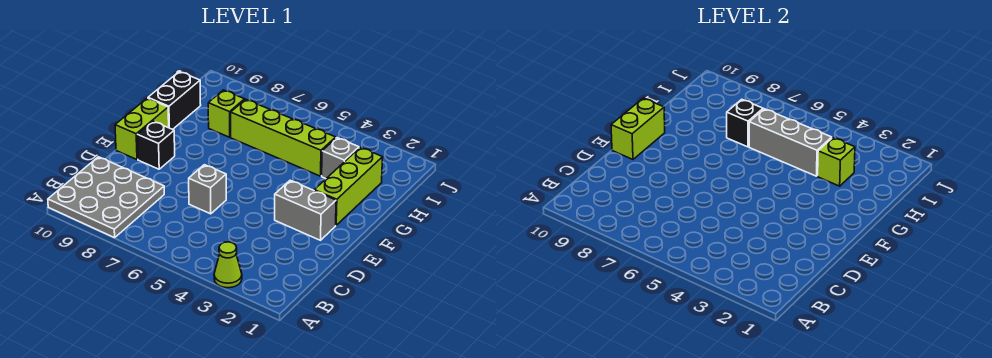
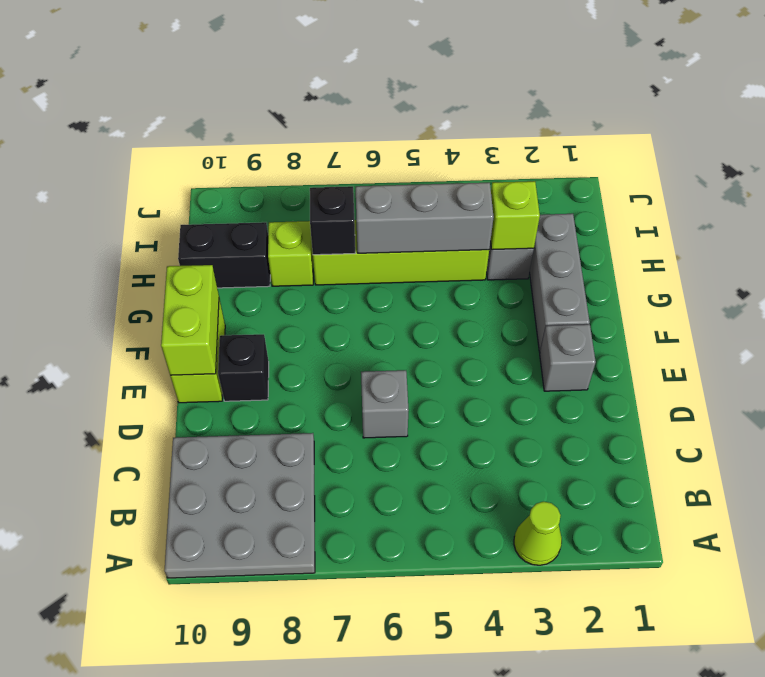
grey 1x2 brick [275,180,336,240] -> grey 1x1 brick [540,324,596,391]
lime 1x3 brick [314,147,383,225] -> grey 1x3 brick [530,214,590,352]
black 1x2 brick [148,72,201,130] -> black 1x2 brick turned to [178,222,270,288]

